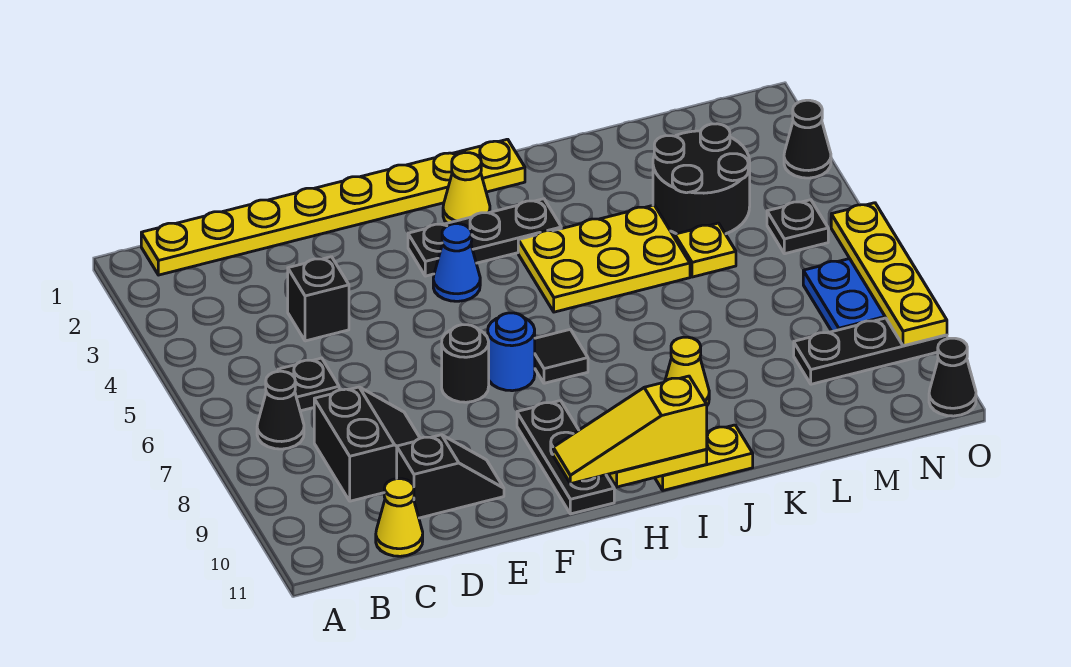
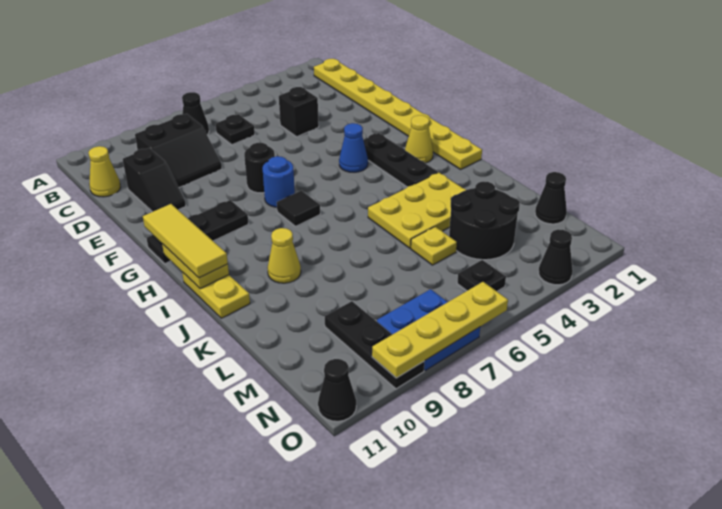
yellow 1x3 slope [553,376,707,484] -> yellow 1x3 tile [143,204,228,278]
yellow 2x3 plate [518,205,690,312] -> yellow 2x3 plate turned to [368,172,466,248]
none -> black 1x1 cone [535,172,567,224]

